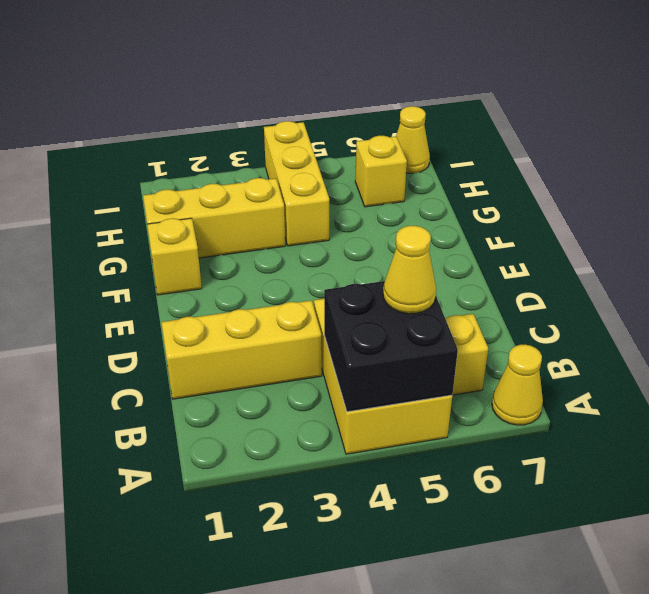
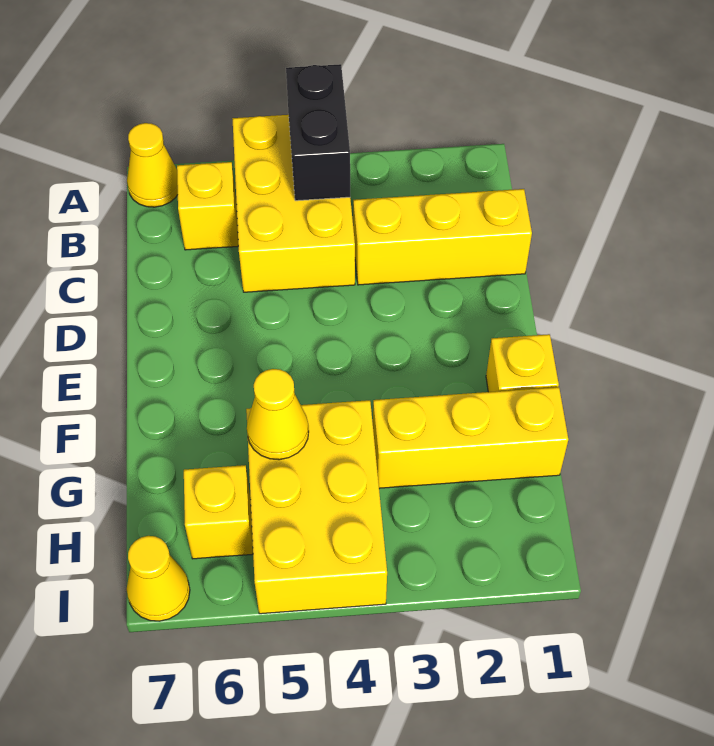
black 2x2 brick [324,281,458,412] -> black 1x2 brick [286,64,350,201]
yellow 1x1 cone [383,226,436,314] -> yellow 1x1 cone moved to [247,369,309,460]
yellow 1x3 brick [264,121,329,246] -> yellow 2x3 brick [246,400,387,614]

